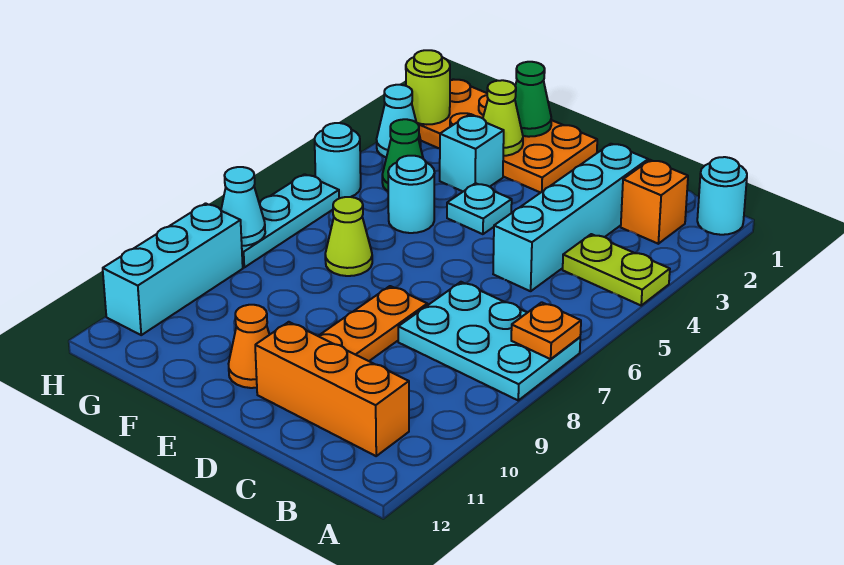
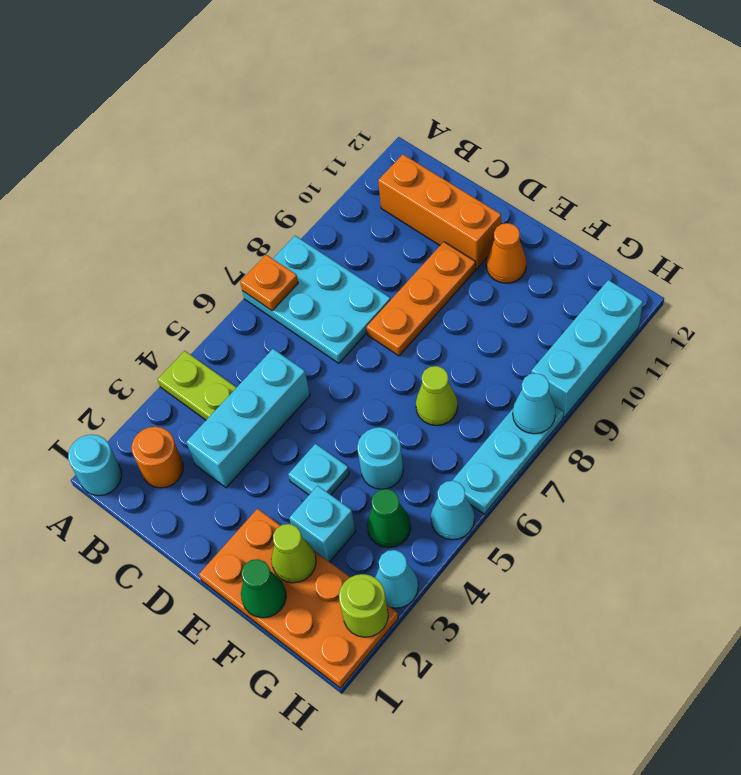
orange 1x1 brick [621,160,688,244] -> orange 1x1 round brick [132,427,183,488]
cyan 1x4 brick [493,144,648,291] -> cyan 1x3 brick [186,349,310,488]
cyan 1x1 round brick [315,123,361,198] -> cyan 1x1 cone [431,481,474,540]

